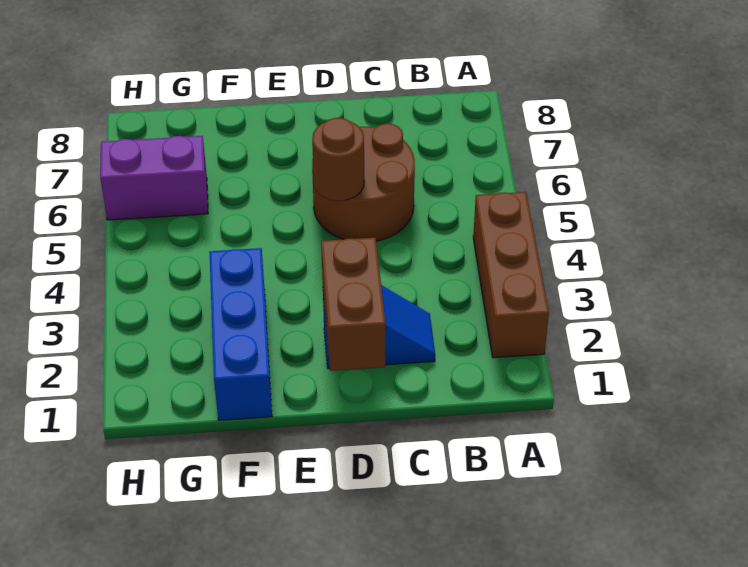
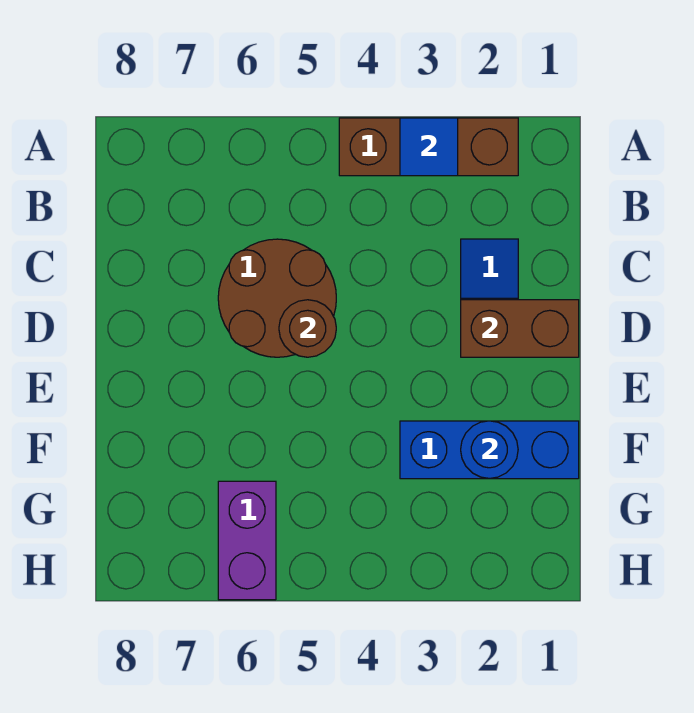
none -> blue 1x1 tile [400,118,458,176]
none -> blue 1x1 round brick [461,421,518,478]

